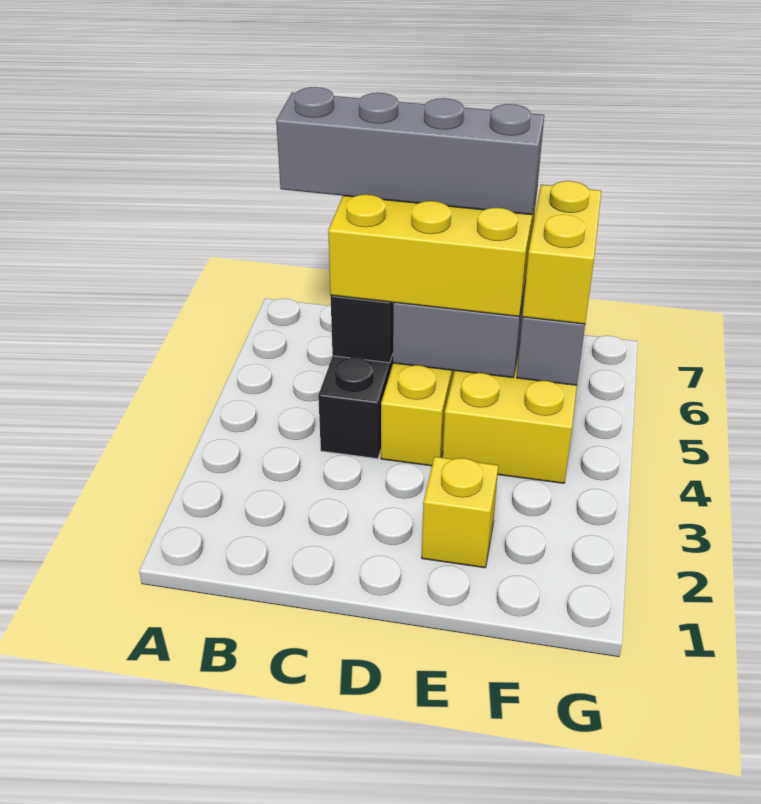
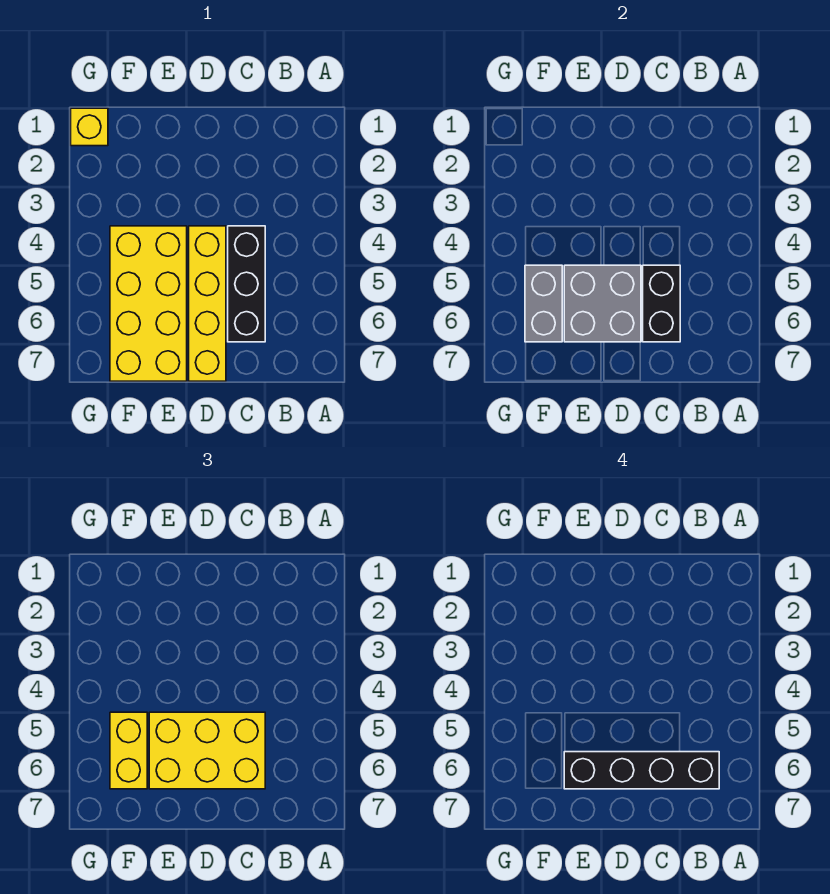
grey 1x4 brick [276,87,544,215] -> black 1x4 brick [564,752,719,789]
yellow 1x1 brick [422,457,498,568] -> yellow 1x1 brick moved to [71,108,108,146]

